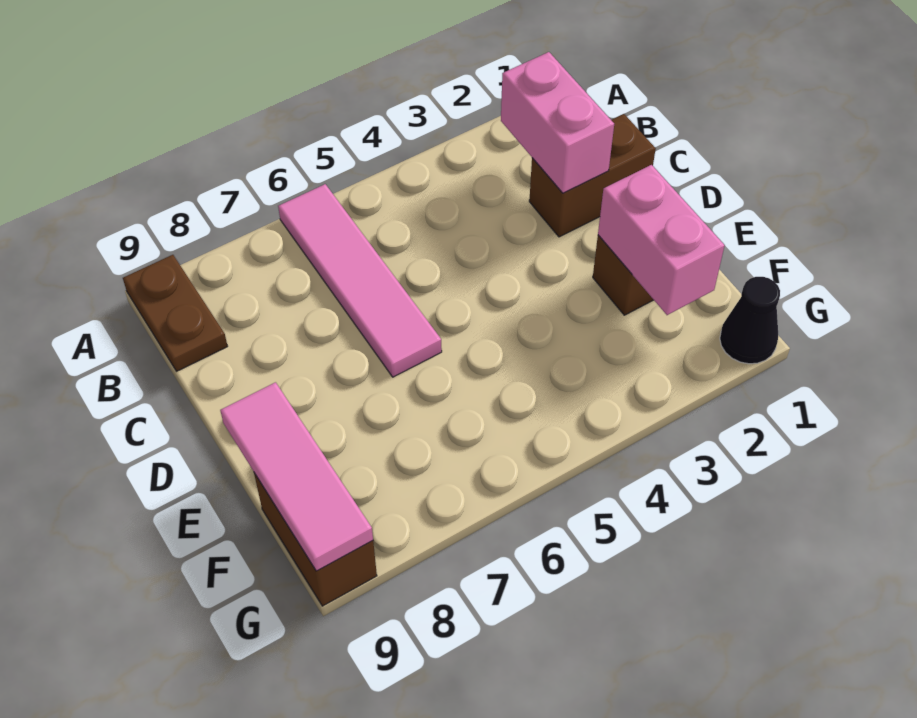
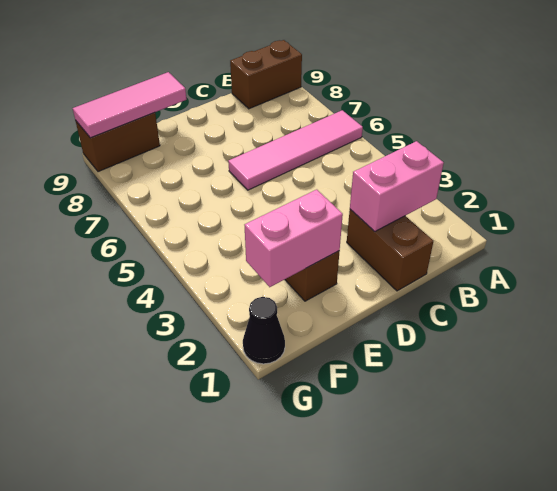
brown 1x2 plate [123,255,228,371] -> brown 1x2 brick [230,40,302,109]

